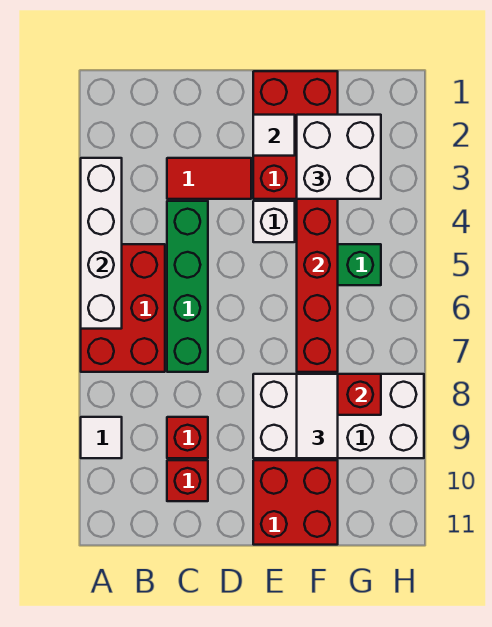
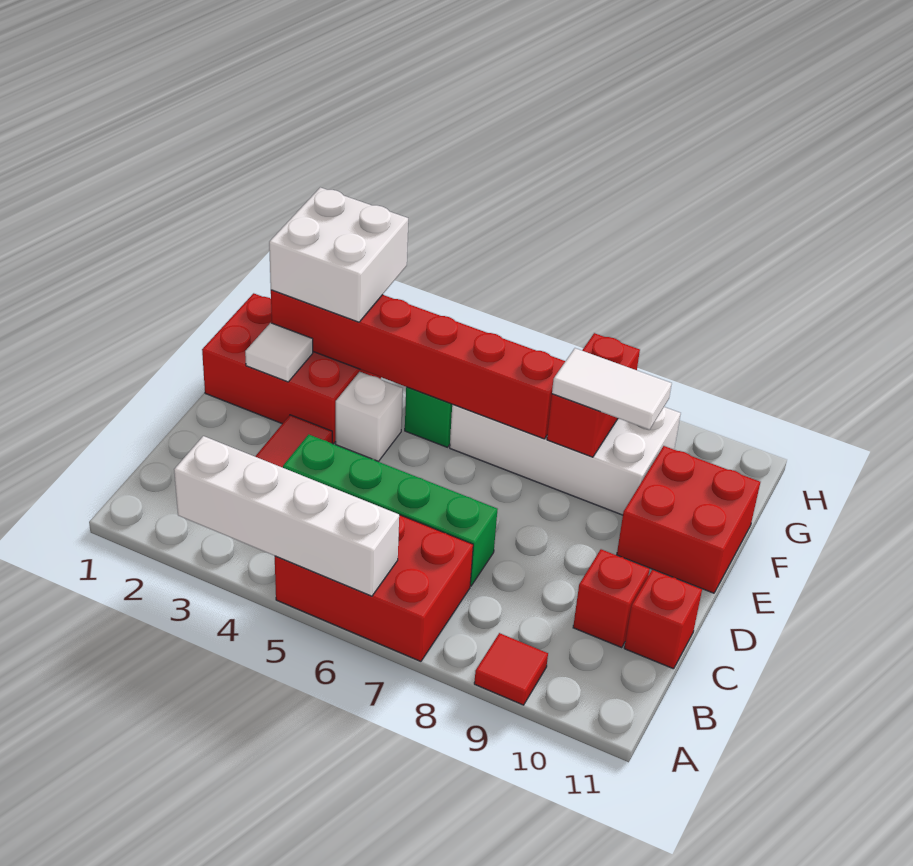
white 1x1 tile [81,417,122,458] -> red 1x1 tile [474,633,548,705]
red 1x1 brick [167,417,208,458] -> red 1x1 brick moved to [624,570,702,669]
white 2x4 brick [253,374,424,458] -> white 2x4 brick turned to [450,404,681,515]

